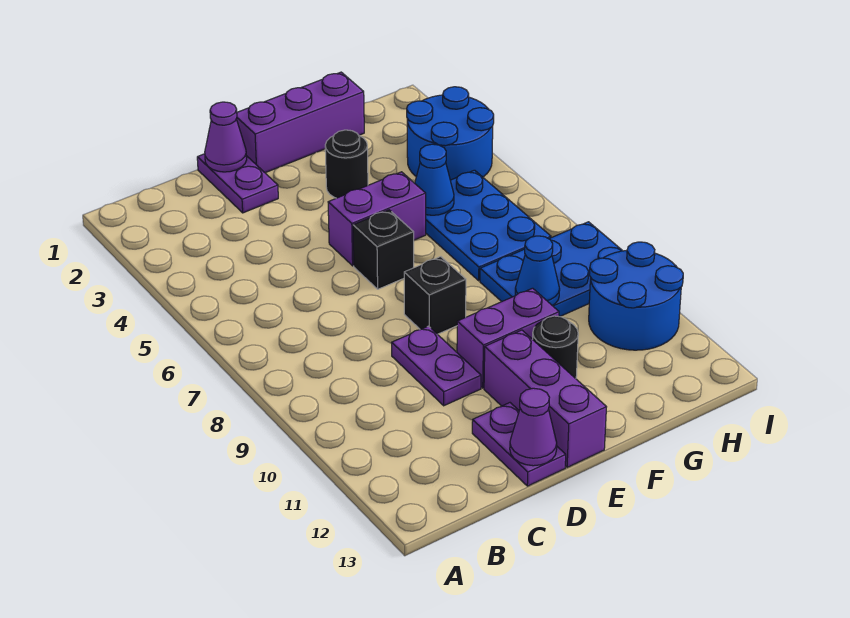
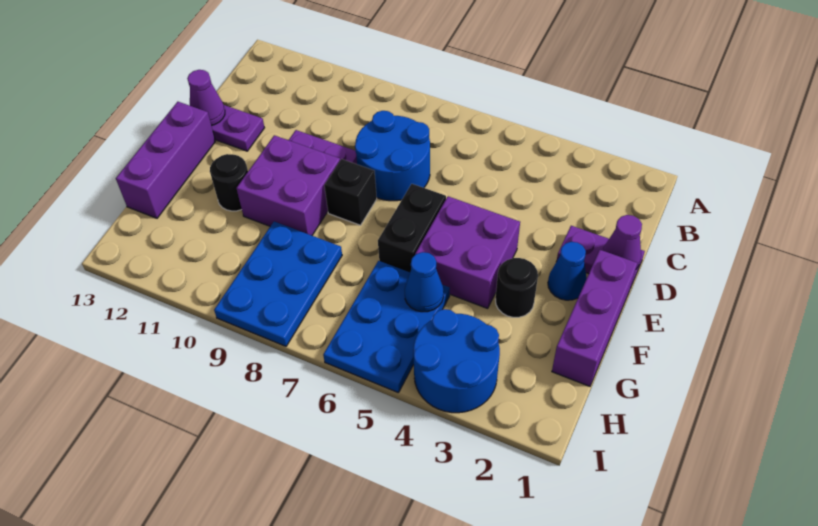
purple 1x2 brick [328,172,426,266] -> purple 2x2 brick [415,196,520,308]
black 1x1 brick [353,210,414,289] -> black 1x2 brick [378,184,446,272]
purple 1x2 brick [457,288,559,388] -> purple 2x2 brick [236,135,340,235]
purple 1x3 brick [484,330,606,467] -> purple 1x3 brick turned to [116,102,215,218]
blue 2x3 plate [426,170,551,281] -> blue 2x3 plate turned to [323,261,450,393]
blue 1x1 cone [515,236,560,306] -> blue 1x1 cone moved to [548,242,587,300]
blue 2x2 round brick [589,242,683,350] -> blue 2x2 round brick moved to [355,111,430,201]

